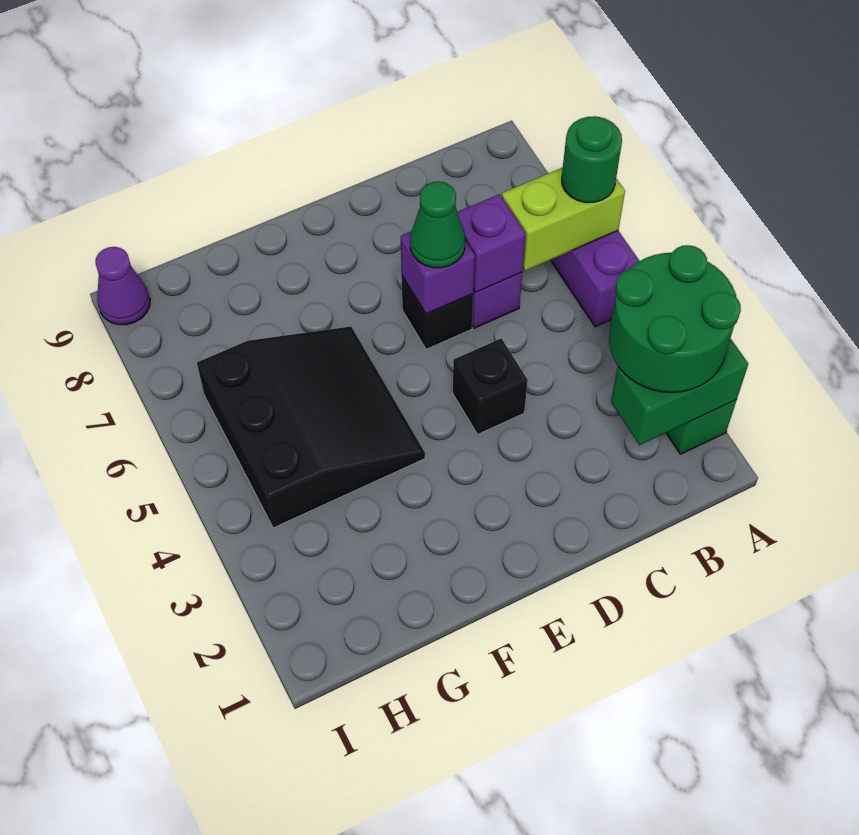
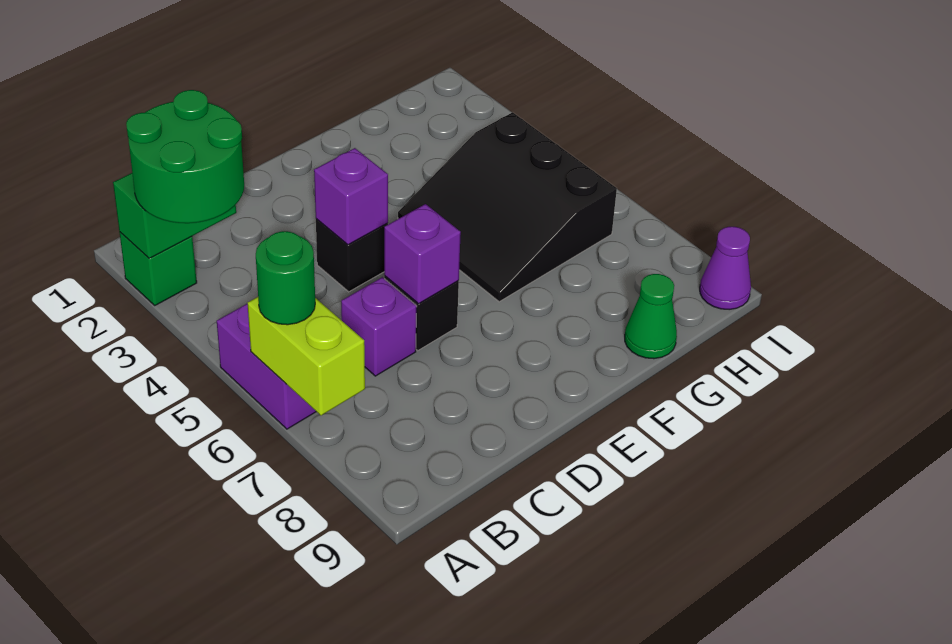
lime 1x2 brick [502,167,625,271] -> lime 1x2 brick turned to [248,297,365,415]
purple 1x1 brick [458,194,526,292] -> purple 1x1 brick moved to [314,148,388,245]
green 1x1 cone [410,181,465,268] -> green 1x1 cone moved to [625,274,677,359]

